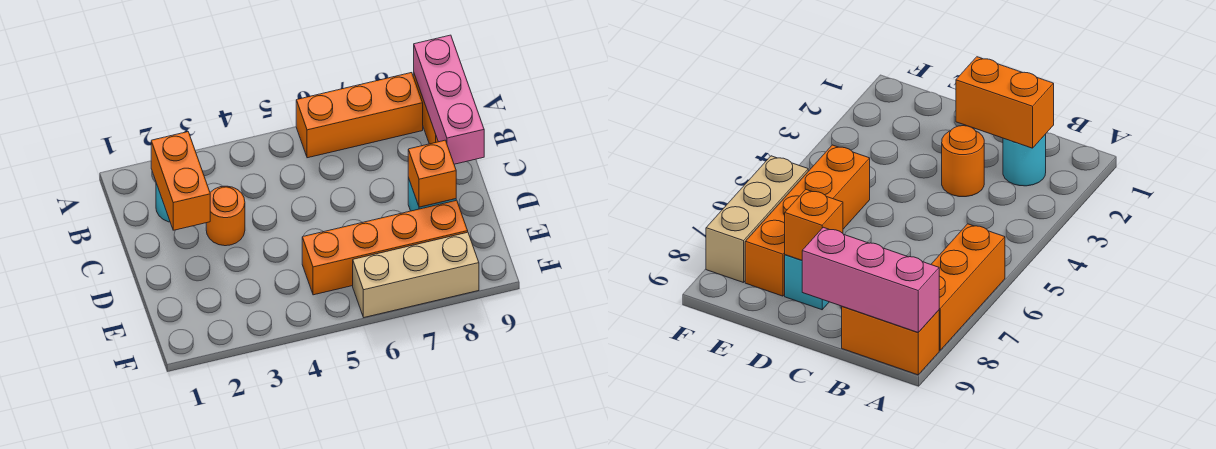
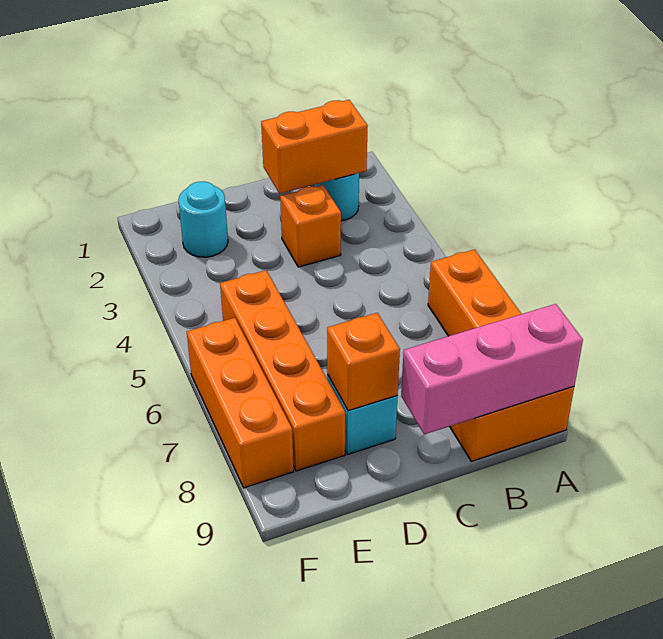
orange 1x1 round brick [206,186,245,246] -> orange 1x1 brick [280,185,341,267]
none -> cyan 1x1 round brick [178,181,228,257]
tan 1x3 brick [353,232,479,317] -> orange 1x3 brick [187,318,294,488]

